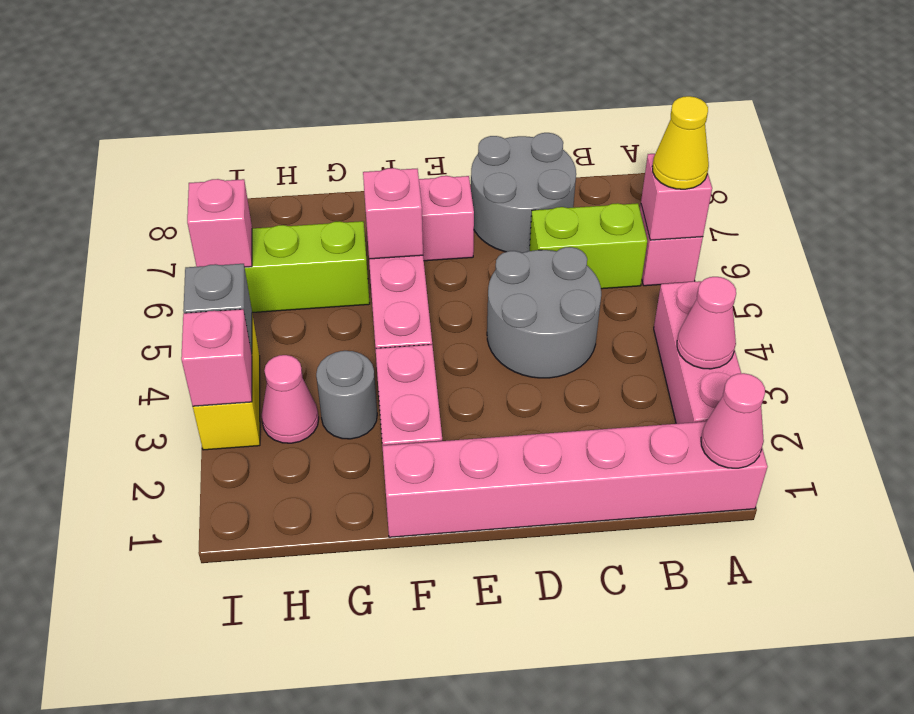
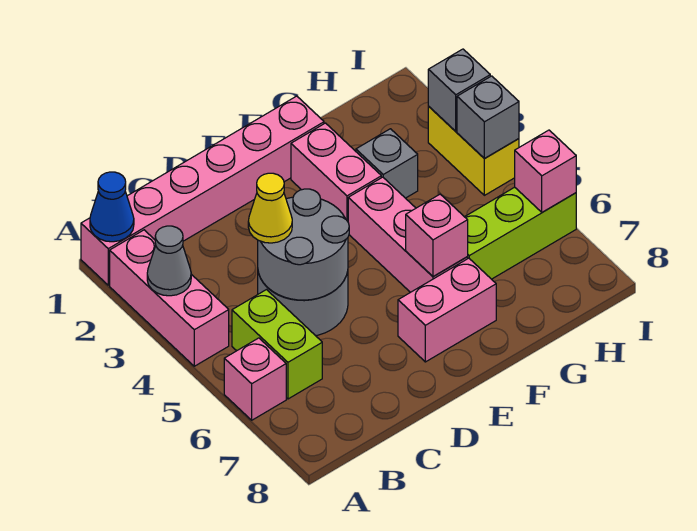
pink 1x1 cone [701,373,765,468] -> blue 1x1 cone [90,172,134,242]
pink 1x1 cone [677,277,736,369] -> grey 1x1 cone [147,226,191,296]
pink 1x1 brick [641,154,712,240] -> none
yellow 1x1 cone [652,96,709,189] -> yellow 1x1 cone moved to [248,173,292,243]
lime 1x2 brick [530,203,647,289] -> lime 1x2 brick turned to [232,290,322,399]
grey 2x2 round brick [471,133,576,253] -> grey 2x2 round brick moved to [258,189,349,300]
grey 1x1 round brick [316,351,377,439] -> grey 1x1 brick [356,129,418,198]
pink 1x1 cone [261,355,319,443] -> none
pink 1x1 brick [181,309,252,406] -> grey 1x1 brick [428,49,490,131]

